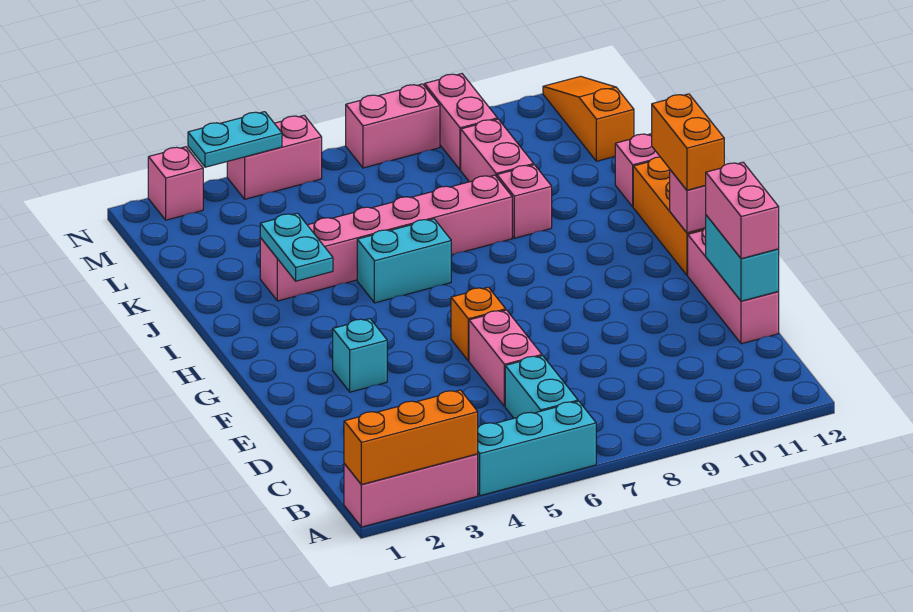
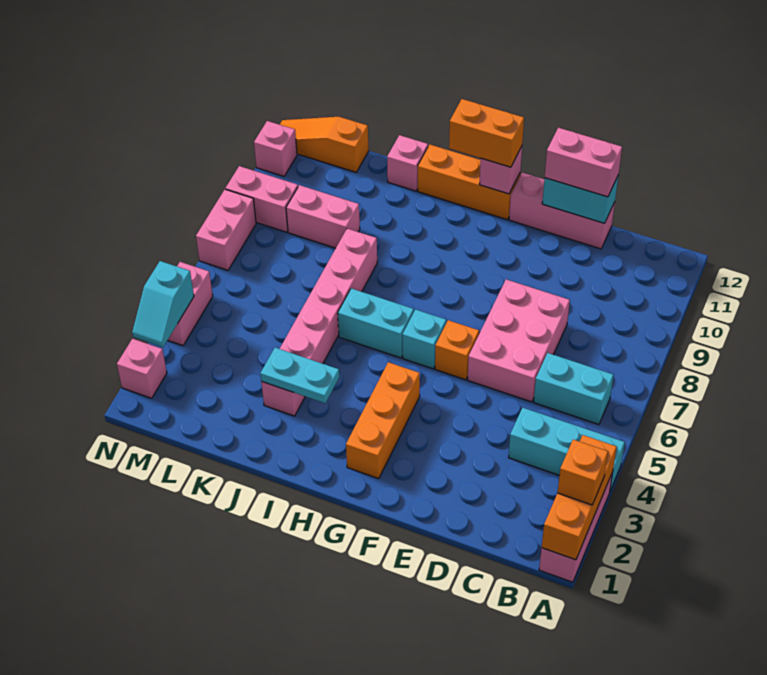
none -> orange 1x1 brick [558,440,608,505]
cyan 1x3 brick [478,401,596,496] -> cyan 1x3 brick turned to [508,408,625,491]
pink 1x2 brick [469,310,542,406] -> pink 2x3 brick [468,279,570,402]
cyan 1x1 brick [333,319,387,392] -> cyan 1x1 brick moved to [403,309,446,369]
none -> orange 1x3 brick [346,362,420,479]
cyan 1x2 brick [357,219,451,303] -> cyan 1x2 brick turned to [338,288,414,358]
pink 1x1 brick [497,165,552,238] -> pink 1x1 brick moved to [254,121,297,176]
cyan 1x2 plate [188,112,282,167] -> cyan 1x2 slope [132,261,194,347]

